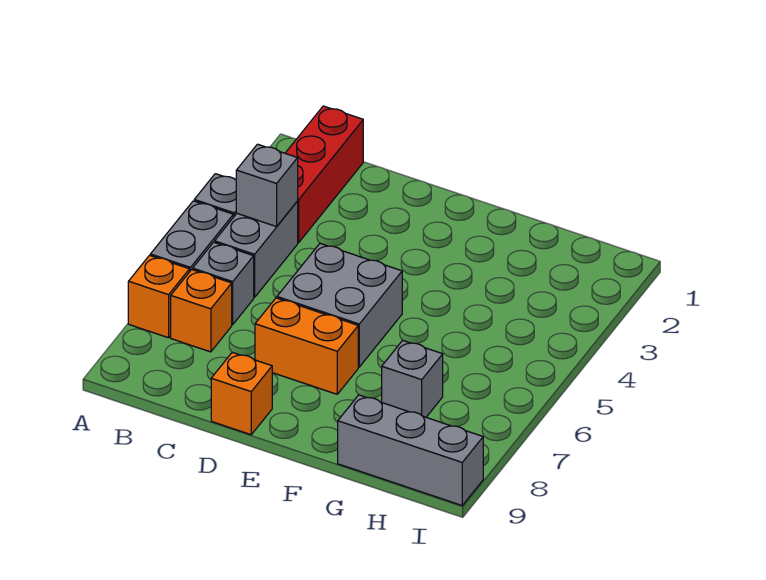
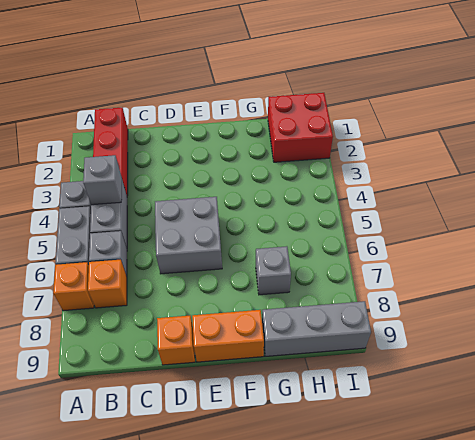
orange 1x2 brick [255,298,358,394] -> orange 1x2 brick moved to [192,310,264,362]
none -> red 2x2 brick [268,93,333,162]

